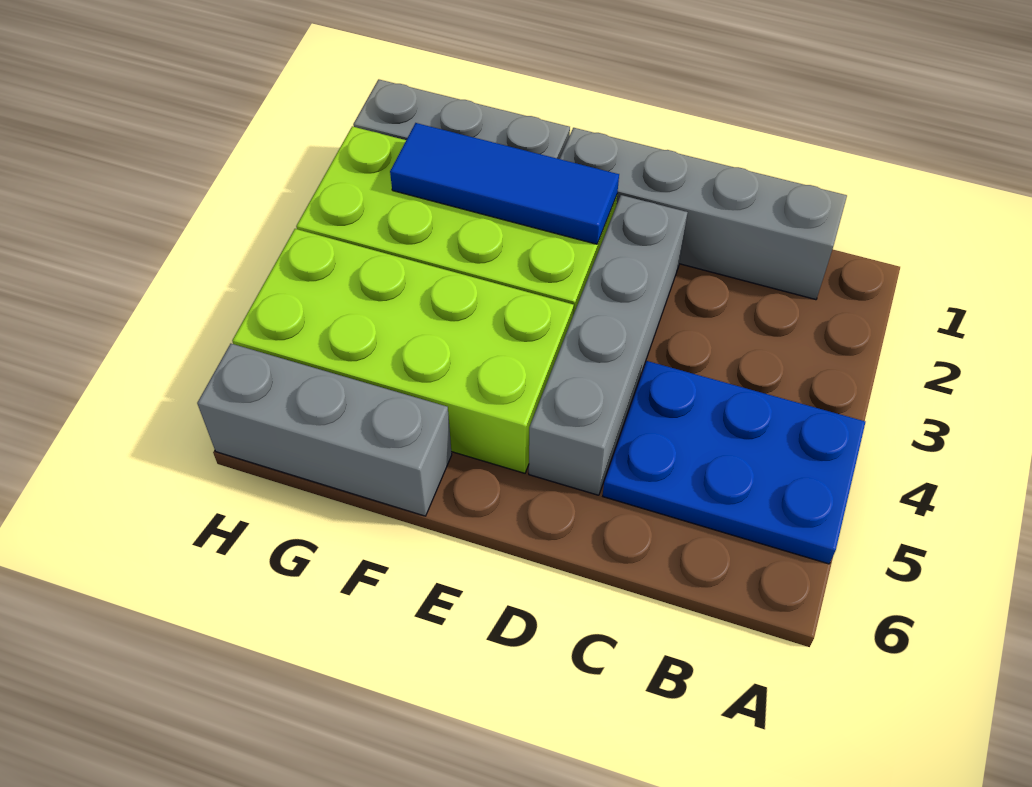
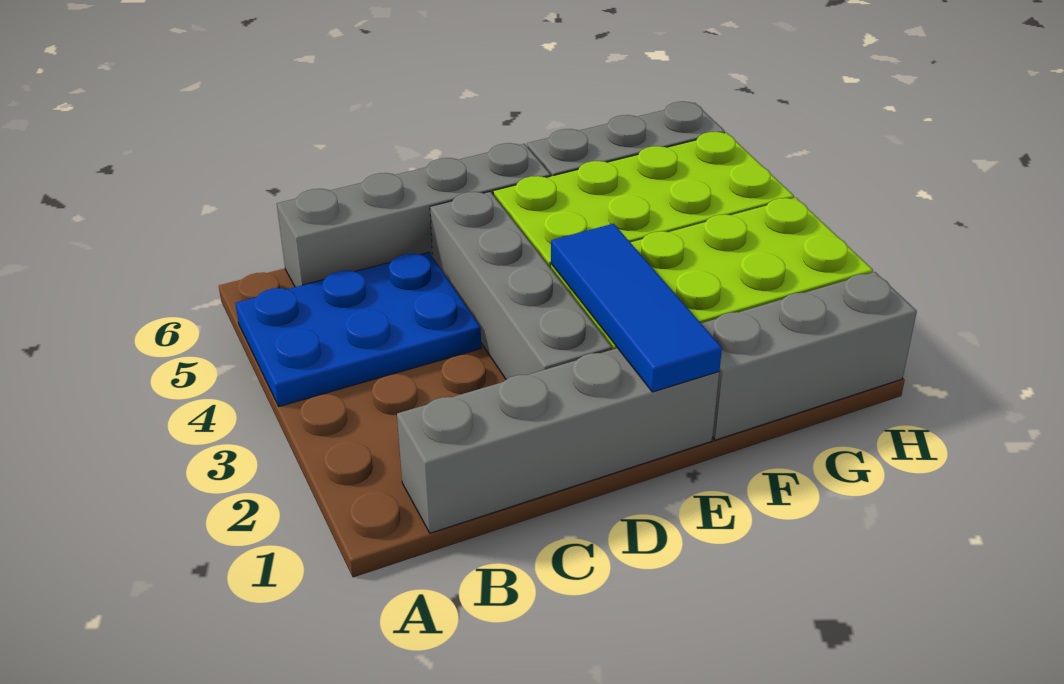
none -> grey 1x4 brick [277,143,551,287]
blue 1x3 tile [390,123,619,244] -> blue 1x3 tile turned to [551,224,722,392]

